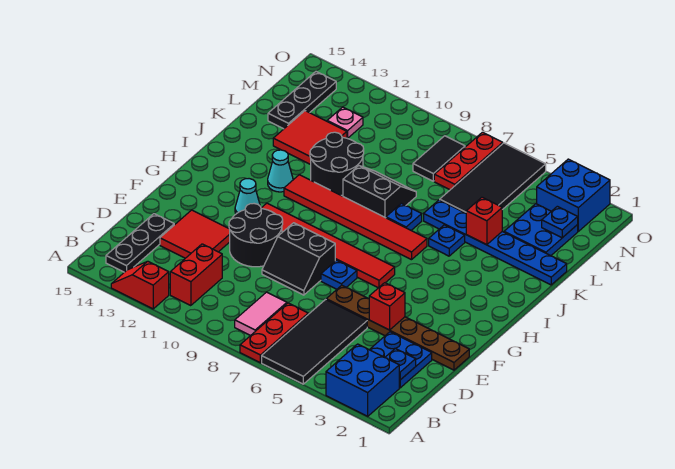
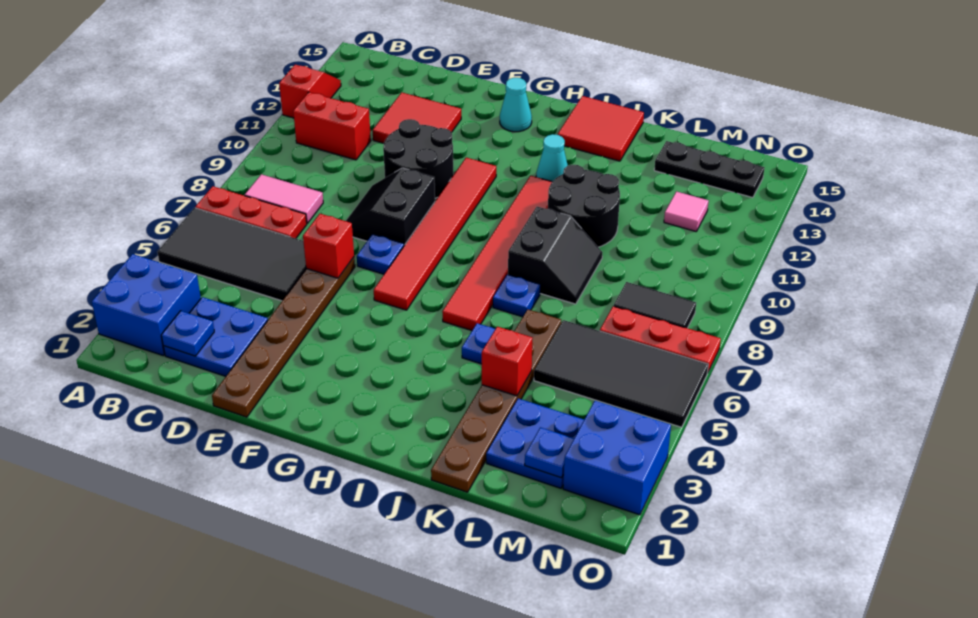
black 1x3 plate [106,214,174,272] -> none
red 1x1 brick [369,283,405,330] -> red 1x1 brick moved to [303,214,354,278]
cyan 1x1 cone [235,179,260,214] -> cyan 1x1 cone moved to [500,78,532,132]
blue 1x6 plate [424,200,567,285] -> brown 1x6 plate [431,309,561,492]
red 2x2 tile [273,111,347,165] -> red 2x2 tile moved to [558,96,644,161]
pink 1x1 plate [327,107,363,138] -> pink 1x1 tile [664,192,709,231]

